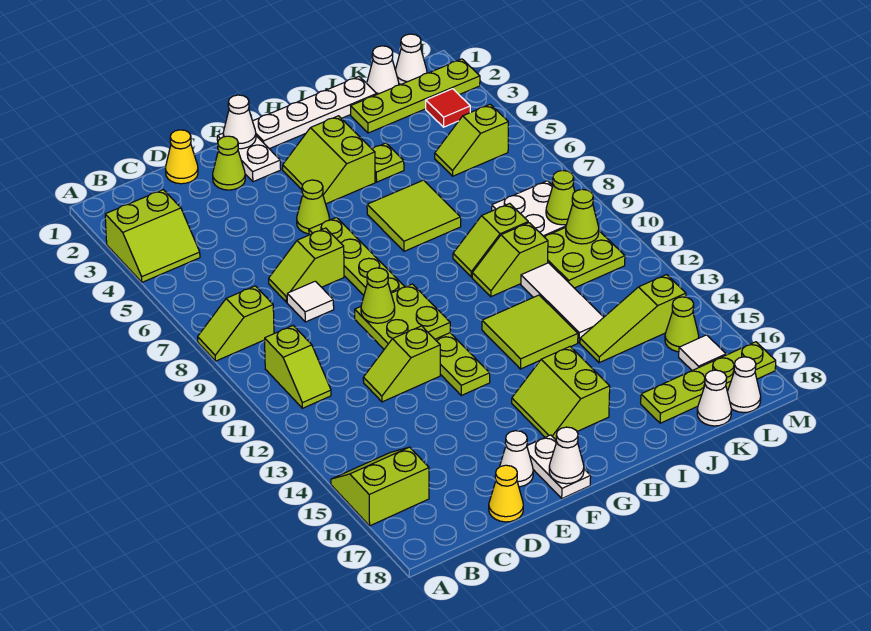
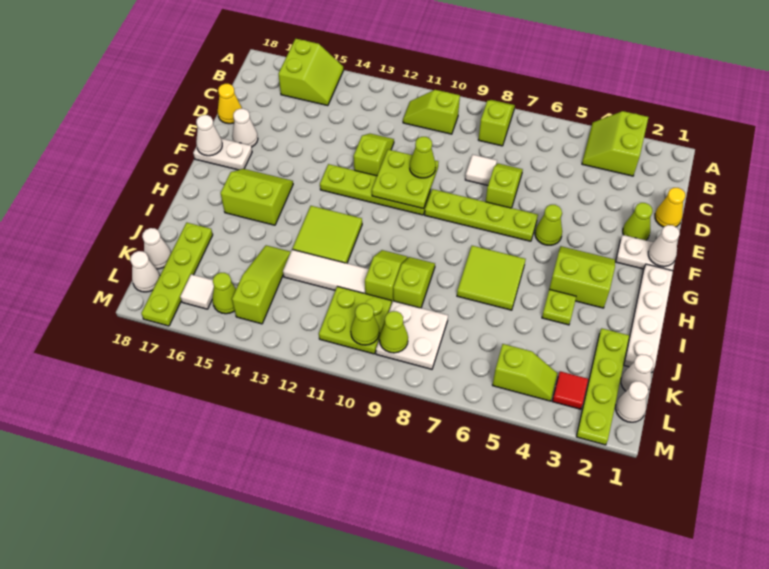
lime 1x2 slope [435,104,508,176] -> lime 1x2 slope turned to [493,344,558,401]

